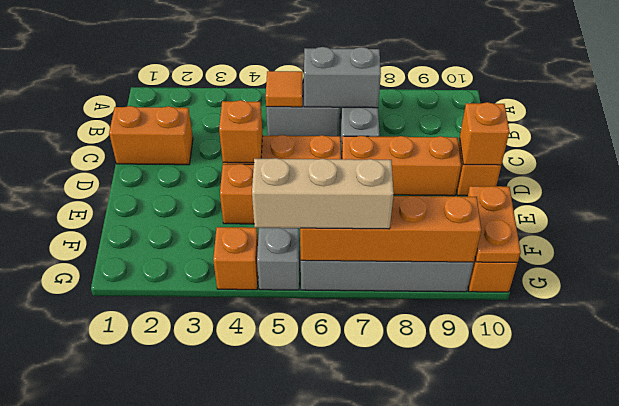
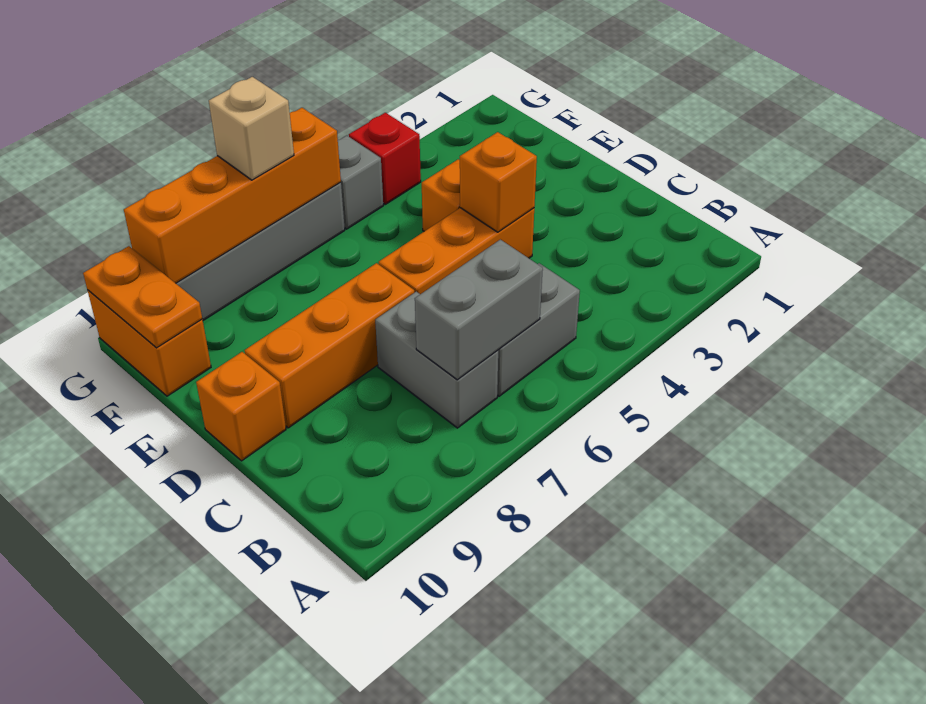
orange 1x1 tile [266,71,303,107] -> none
orange 1x2 brick [109,106,193,165] -> none
orange 1x1 brick [460,102,510,165] -> none
orange 1x1 brick [213,227,258,290] -> red 1x1 brick [349,113,421,205]
tan 1x3 brick [252,158,394,229] -> tan 1x1 brick [209,77,294,180]

